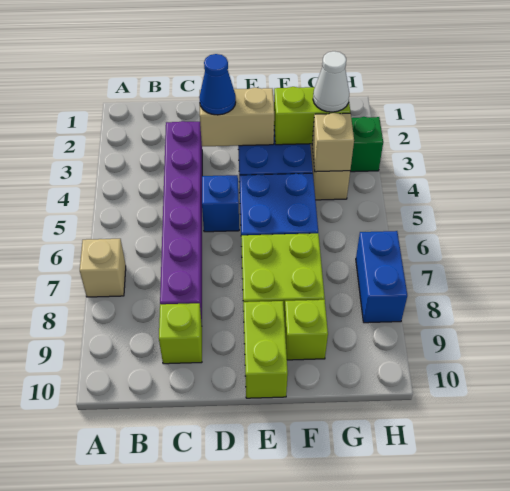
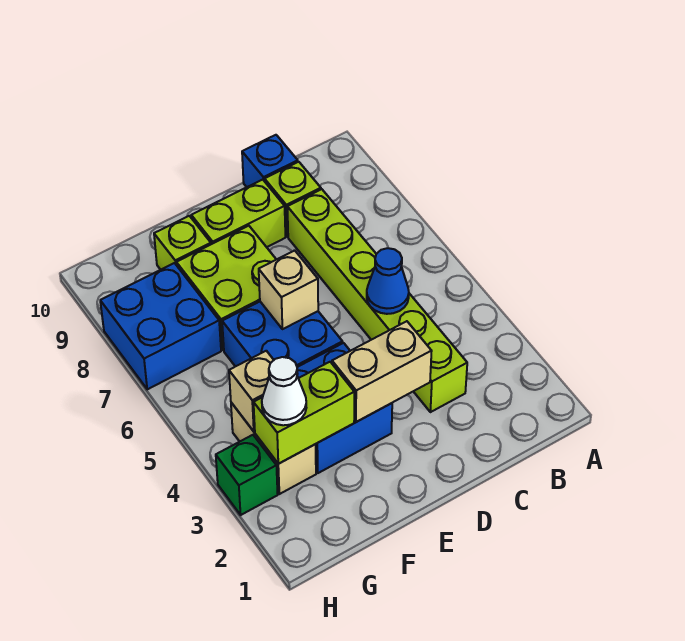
tan 1x1 brick [80,239,126,297] -> tan 1x1 brick moved to [259,250,318,329]
purple 1x6 brick [160,121,202,322] -> lime 1x6 brick [287,189,467,412]
blue 1x1 cone [199,54,236,115] -> blue 1x1 cone moved to [367,248,409,314]
blue 1x1 brick [202,175,239,232] -> blue 1x1 brick moved to [242,135,298,187]
lime 1x2 brick [244,301,288,398] -> lime 1x2 brick turned to [191,180,285,247]
blue 1x2 brick [356,231,407,323] -> blue 2x2 brick [100,263,221,389]

